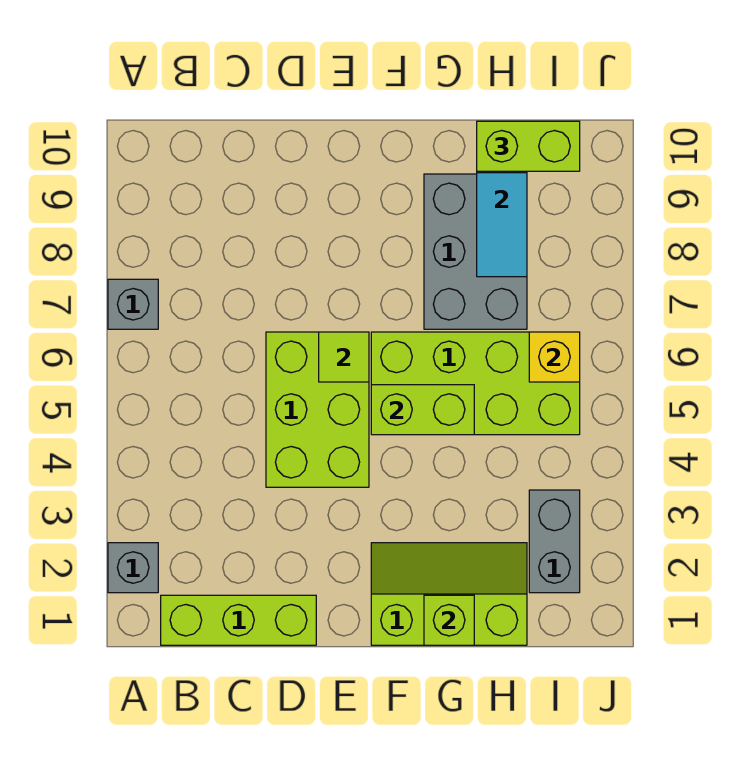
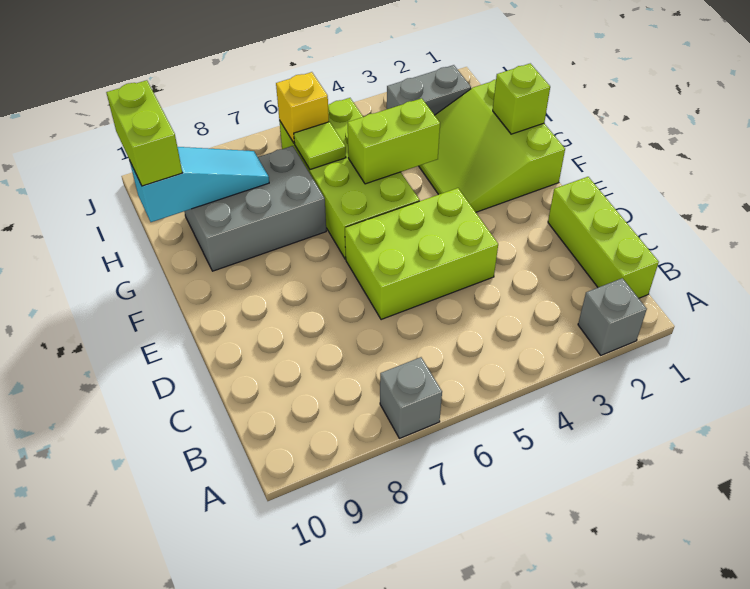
lime 1x1 tile [319,332,369,382] -> lime 1x1 tile moved to [294,122,346,170]
lime 2x3 slope [371,543,527,645] -> lime 3x3 slope [419,80,565,212]
lime 1x2 brick [371,385,474,435] -> lime 1x2 brick turned to [348,98,440,184]

